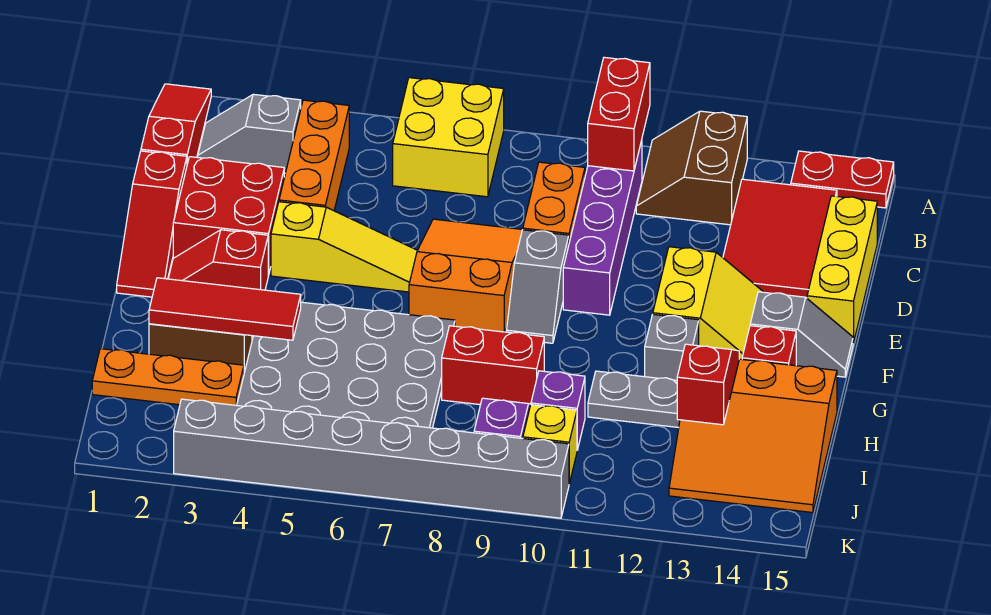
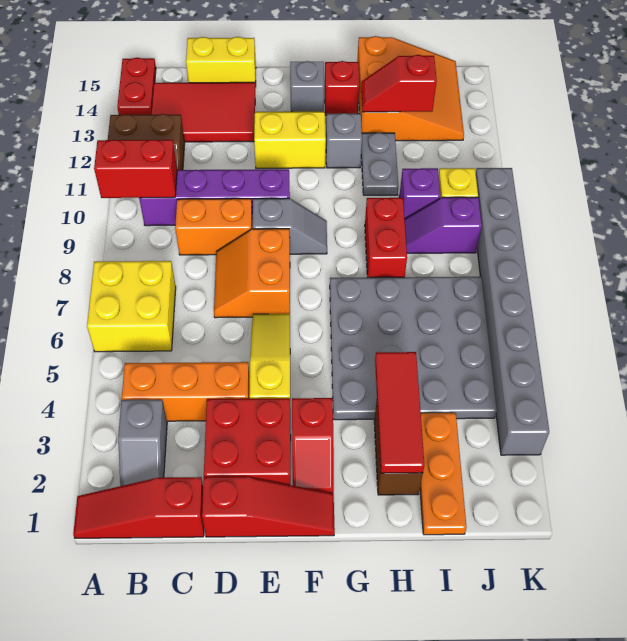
yellow 1x3 brick [807,196,877,343] -> yellow 1x2 brick [186,37,256,87]
orange 2x3 slope [409,219,523,332] -> orange 2x2 slope [214,229,290,318]

